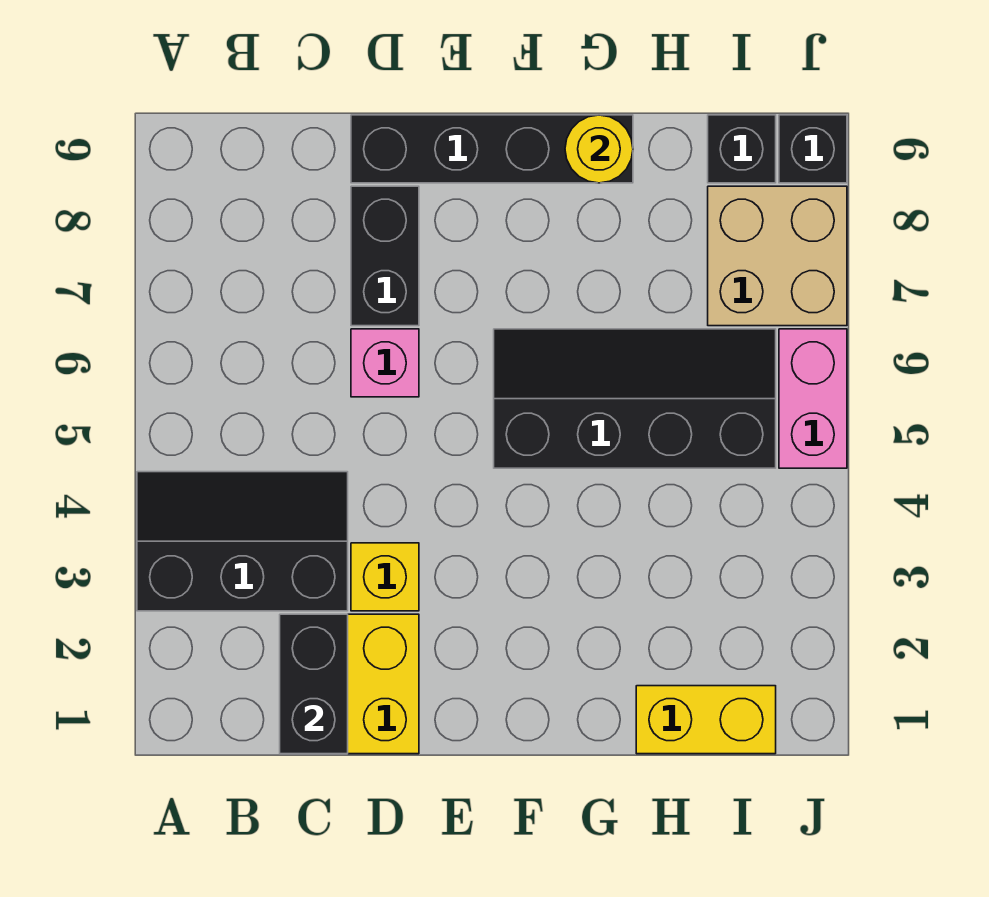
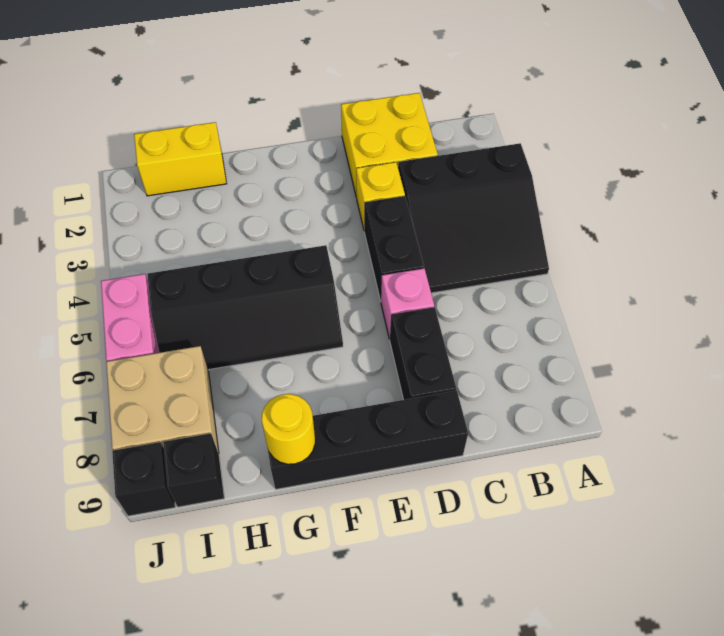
black 2x3 slope [137,472,348,611] -> black 3x3 slope [398,143,549,293]
black 1x2 brick [280,614,348,754] -> black 1x2 brick moved to [364,196,424,301]

